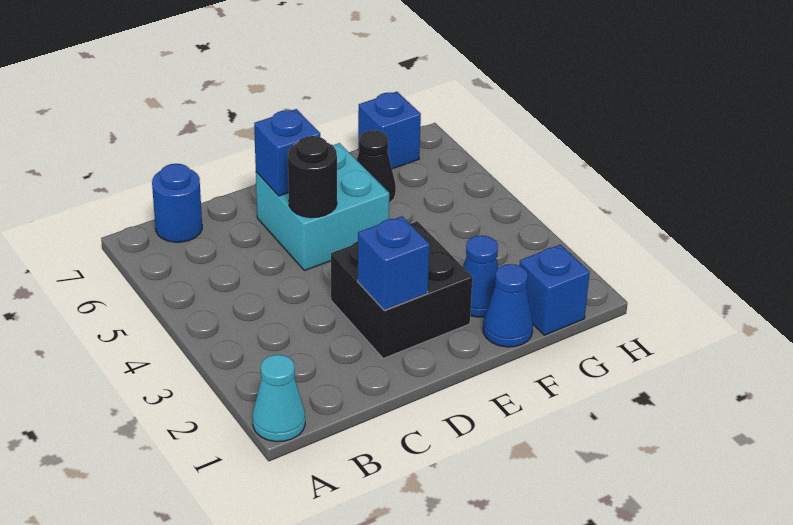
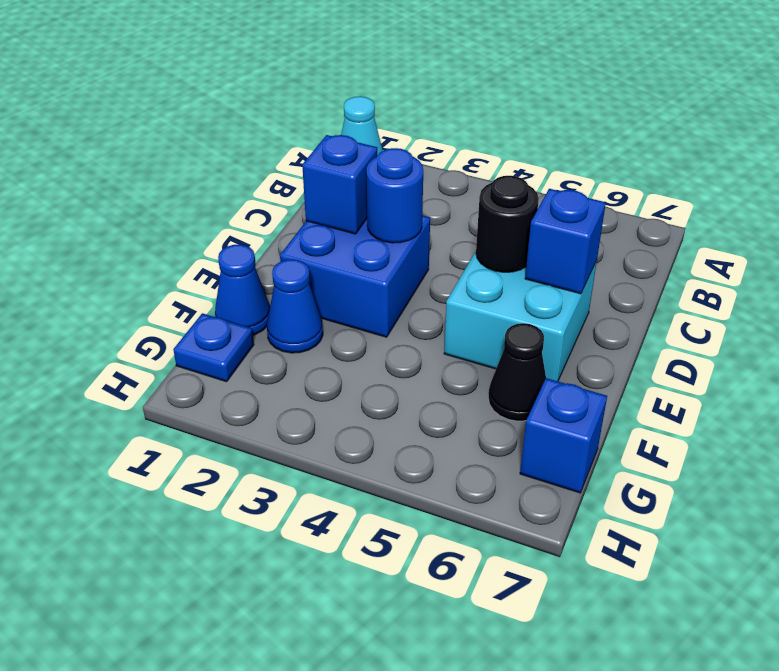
blue 1x1 round brick [152,164,202,242] -> blue 1x1 round brick moved to [366,148,423,243]
black 2x2 brick [331,221,472,359] -> blue 2x2 brick [280,215,430,337]
blue 1x1 brick [519,245,590,335] -> blue 1x1 plate [173,313,254,382]

